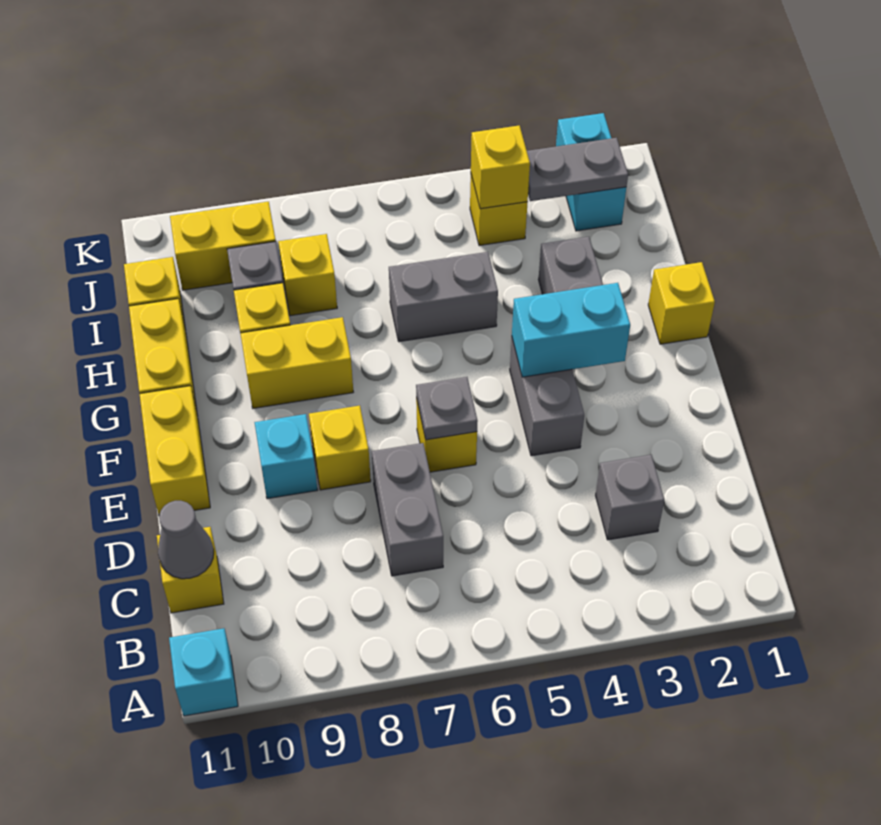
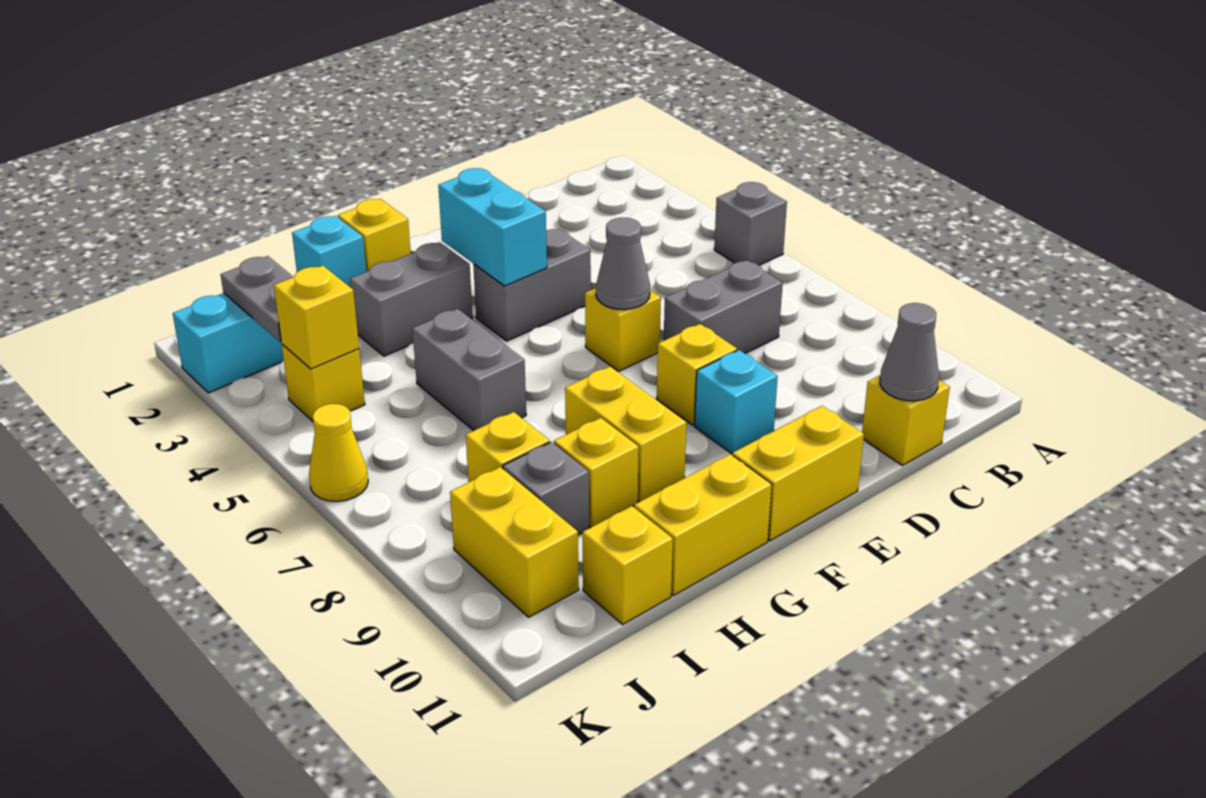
cyan 1x1 brick [169,628,238,716] -> cyan 1x1 brick moved to [292,216,366,288]
grey 1x1 brick [596,455,664,540] -> grey 1x1 brick moved to [714,182,787,265]
grey 1x1 plate [416,377,478,440] -> grey 1x1 cone [596,218,650,310]
none -> yellow 1x1 cone [309,404,368,501]

